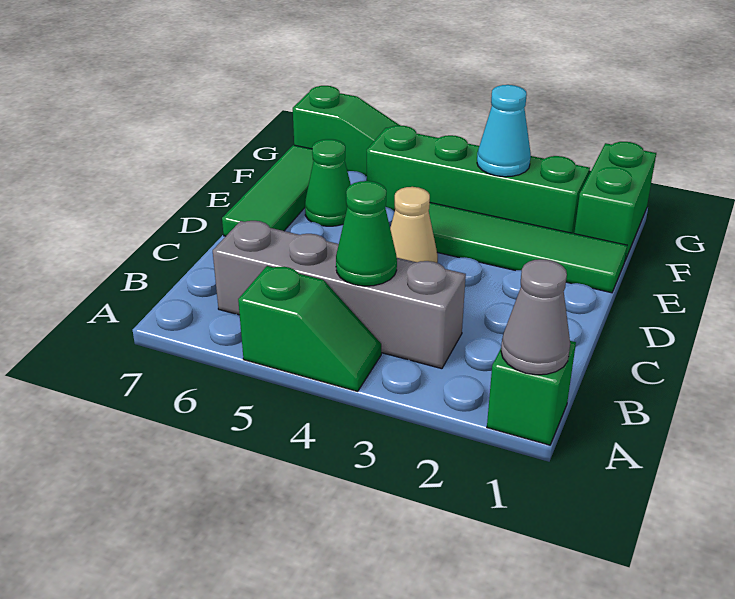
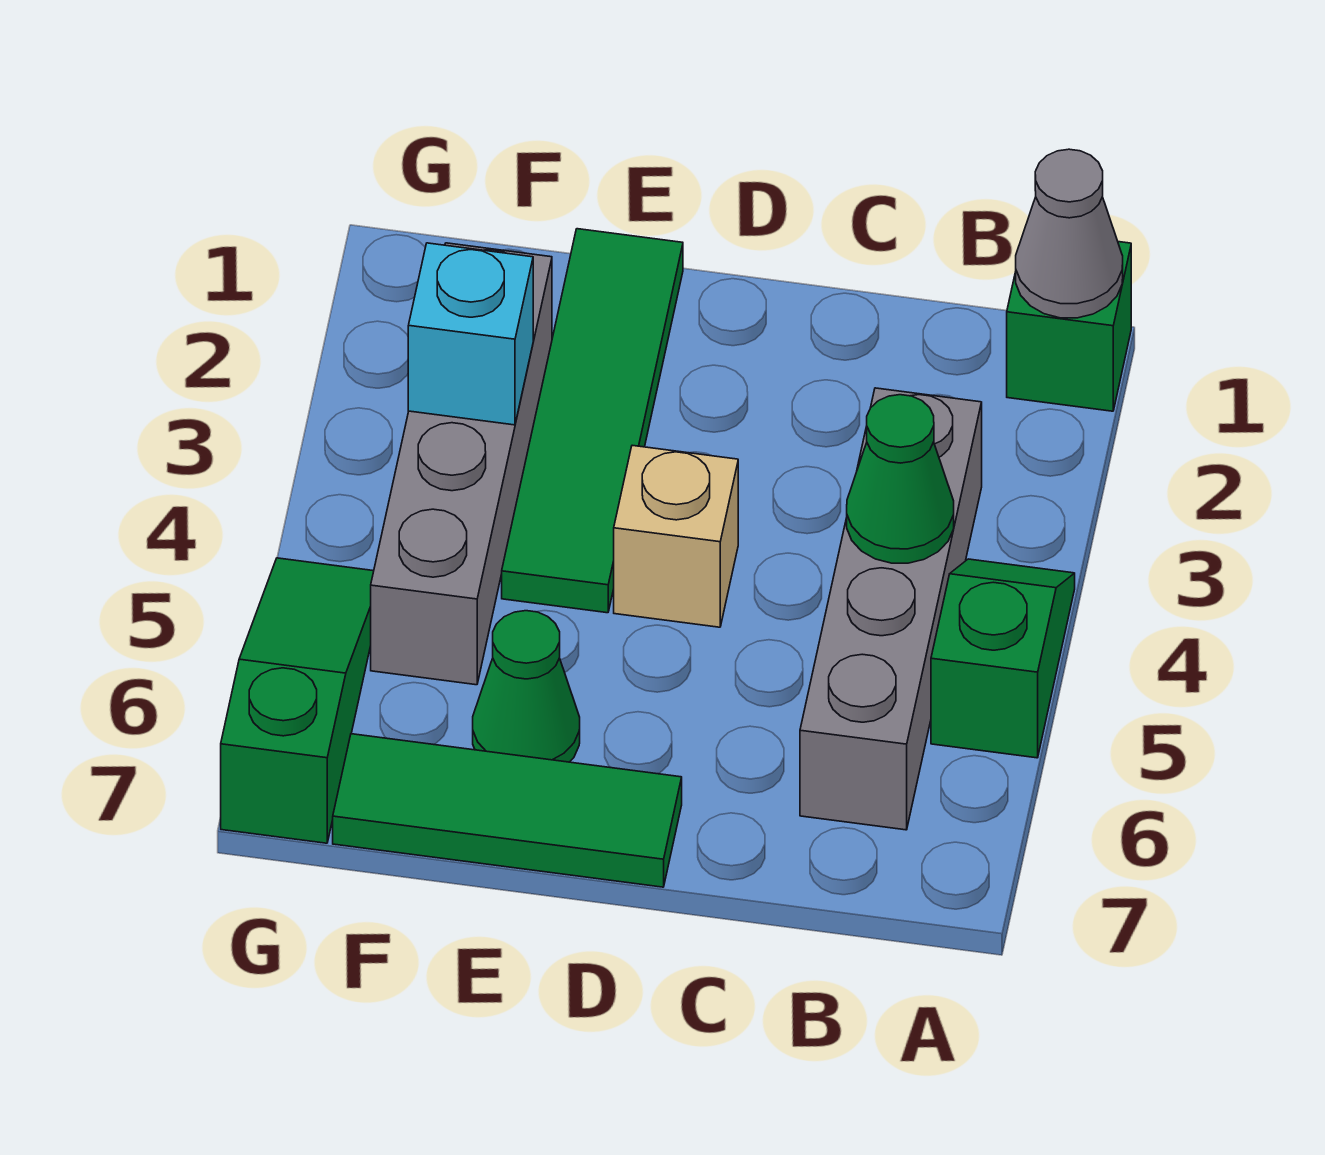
tan 1x1 cone [390,187,438,263] -> tan 1x1 brick [614,445,738,627]
green 1x2 brick [574,142,656,260] -> none
green 1x4 brick [367,125,590,234] -> grey 1x4 brick [371,243,552,685]
cyan 1x1 cone [477,85,531,177] -> cyan 1x1 brick [408,243,533,425]

